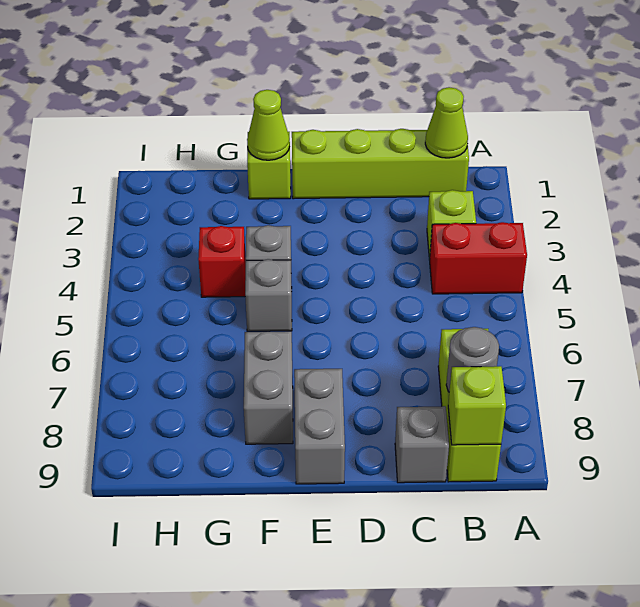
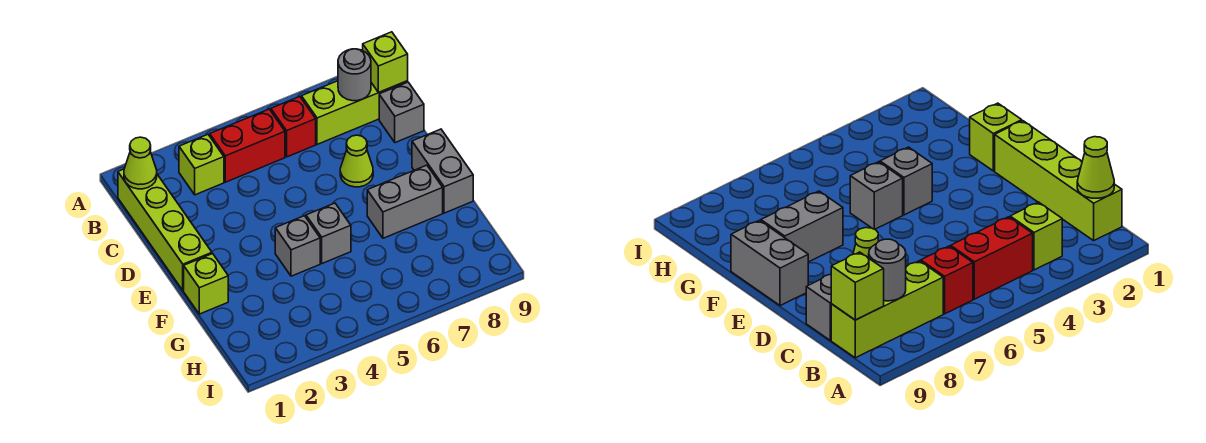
red 1x2 brick [430,222,527,294] -> red 1x2 brick turned to [210,109,285,182]
grey 1x2 brick [294,369,345,484] -> grey 1x2 brick turned to [412,129,473,213]
lime 1x1 cone [247,90,290,160] -> lime 1x1 cone moved to [340,135,373,187]
red 1x1 brick [198,226,246,297] -> red 1x1 brick moved to [271,97,316,157]

